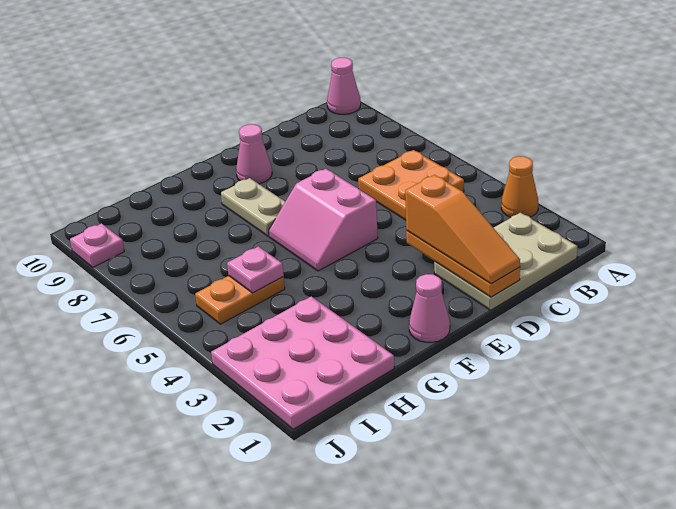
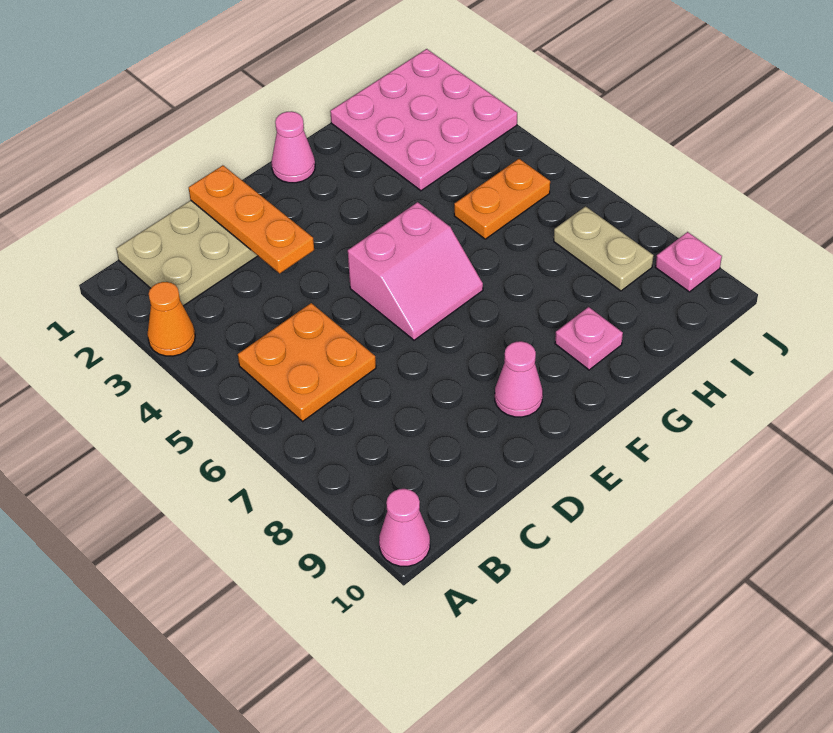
orange 1x3 slope [405,175,520,284] -> none
pink 2x2 slope [269,169,378,271] -> pink 2x2 slope turned to [348,202,483,340]
tan 1x2 plate [221,178,285,236] -> tan 1x2 plate moved to [554,206,654,291]
pink 1x1 plate [227,246,284,293] -> pink 1x1 plate moved to [555,307,623,370]

